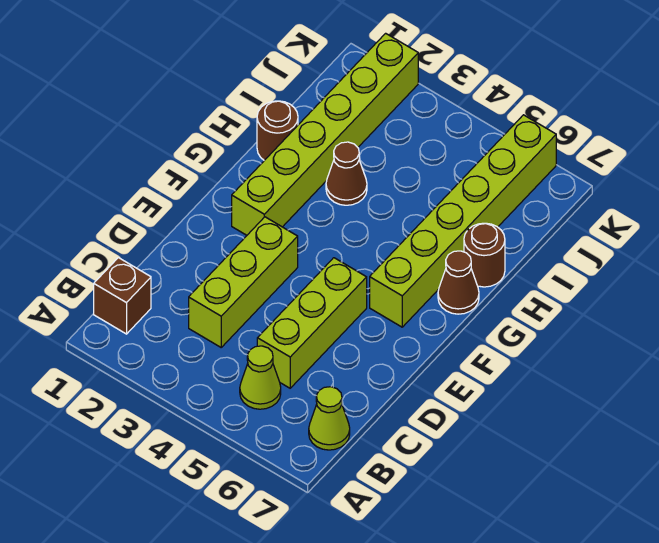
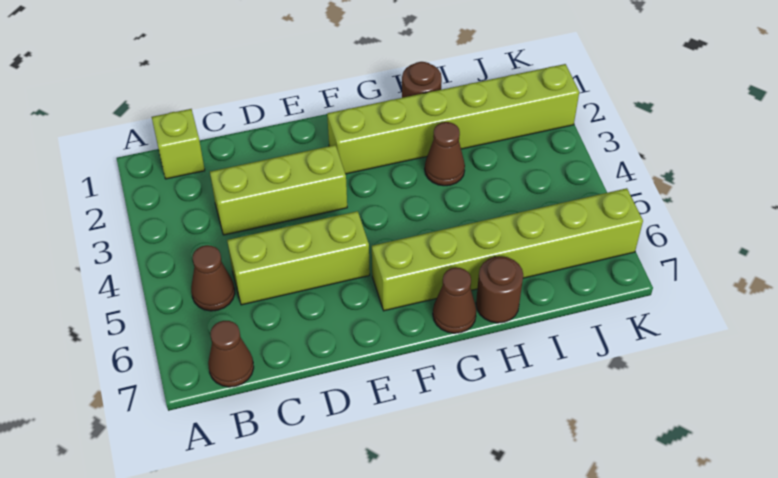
brown 1x1 brick [94,258,151,334] -> lime 1x1 brick [152,109,205,179]
lime 1x1 cone [240,346,281,409] -> brown 1x1 cone [191,245,235,311]
lime 1x1 cone [309,387,350,450] -> brown 1x1 cone [208,321,254,387]

